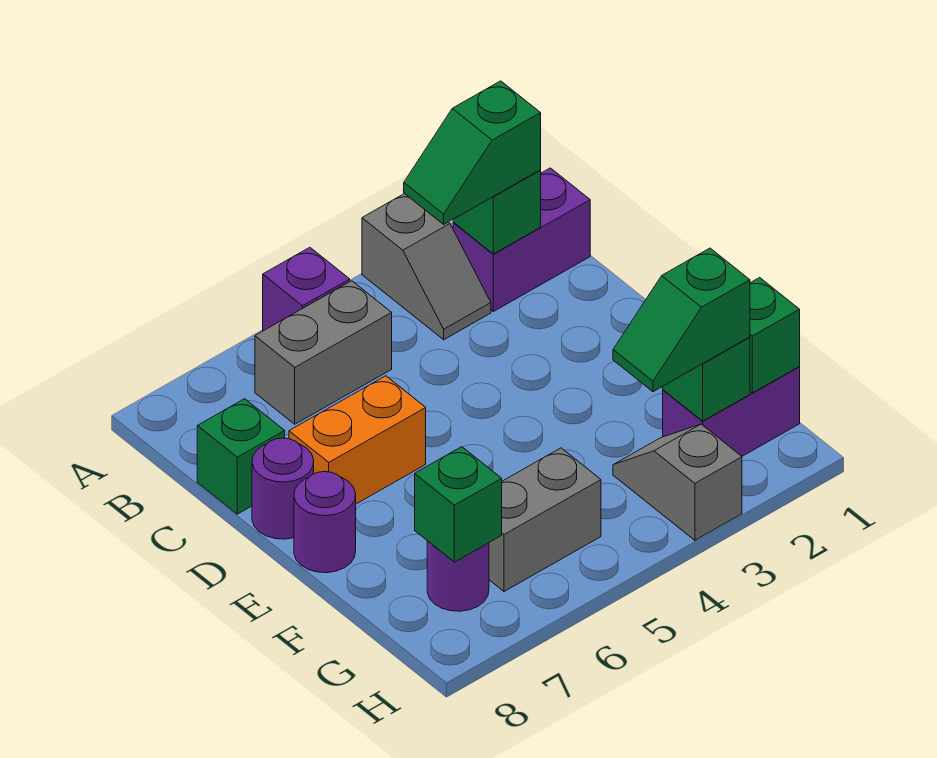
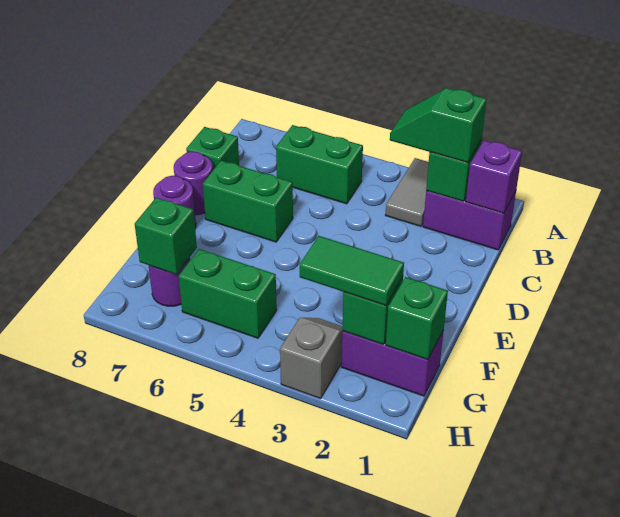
grey 1x2 slope [362,194,491,340] -> grey 1x2 tile [385,158,429,226]
purple 1x1 brick [263,247,350,331] -> purple 1x1 brick moved to [466,140,522,213]
grey 1x2 brick [255,281,392,424] -> green 1x2 brick [276,125,363,204]
orange 1x2 brick [289,376,426,504] -> green 1x2 brick [203,160,293,242]
green 1x2 slope [613,248,750,392] -> green 1x2 tile [300,236,404,306]
grey 1x2 brick [489,448,601,591] -> green 1x2 brick [179,249,277,338]

